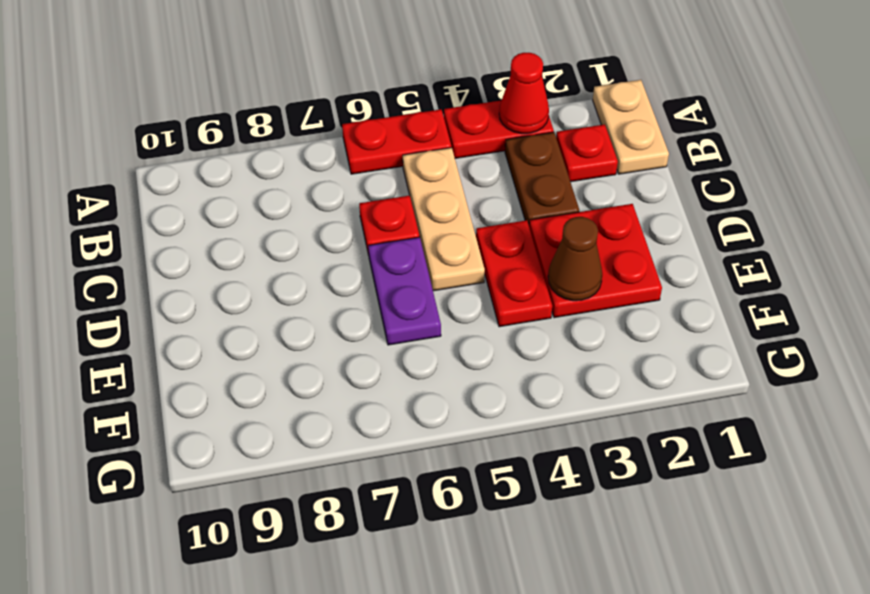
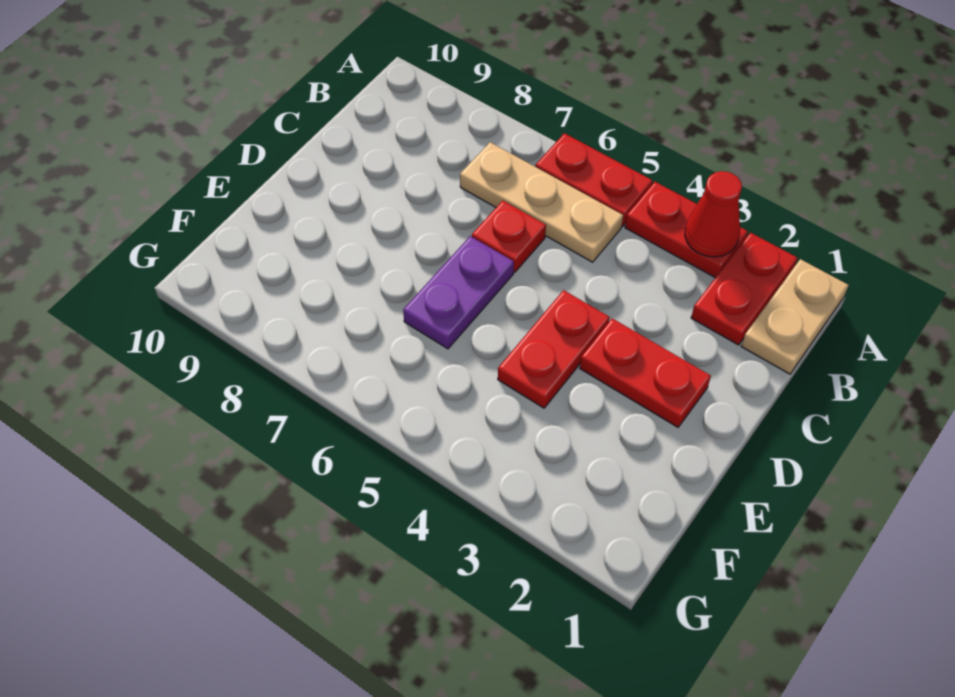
red 1x1 plate [556,124,618,182] -> red 1x2 plate [691,233,797,345]
brown 1x2 plate [505,132,579,225] -> none
tan 1x3 plate [403,148,485,291] -> tan 1x3 plate turned to [460,142,623,262]
red 2x2 plate [529,204,662,318] -> red 1x2 plate [580,318,711,427]
brown 1x1 cone [548,217,602,301] -> none

